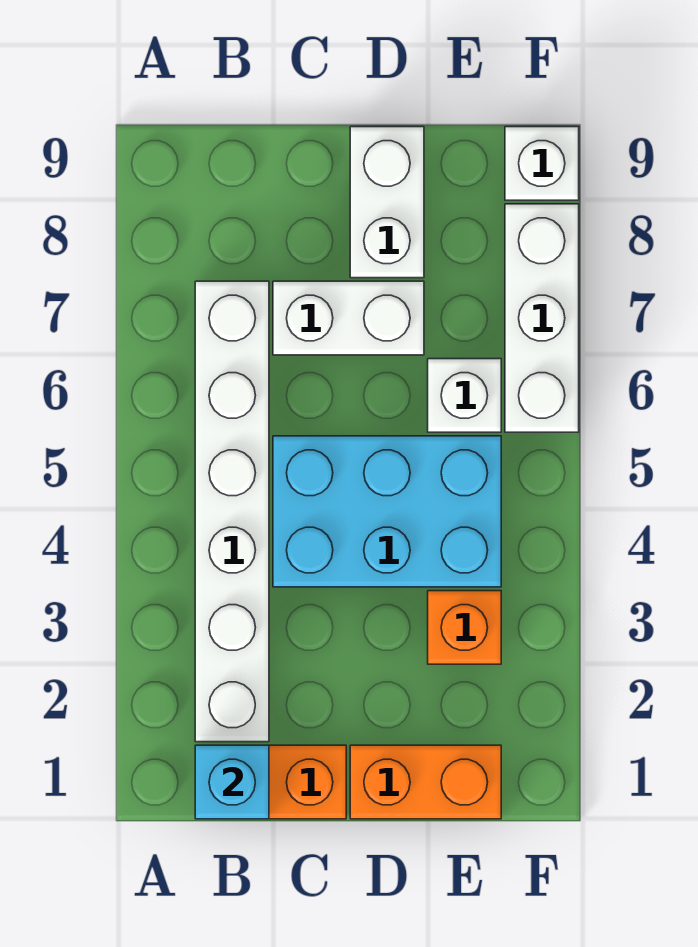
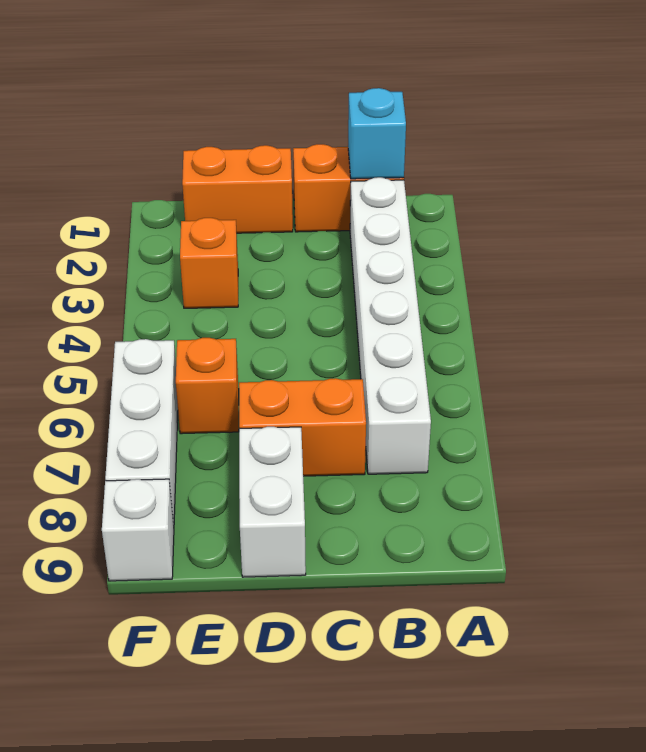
cyan 2x3 brick [273,436,501,587] -> none
white 1x2 brick [273,281,424,355] -> orange 1x2 brick [239,378,366,476]
white 1x1 brick [428,359,501,432] -> orange 1x1 brick [176,338,239,434]

